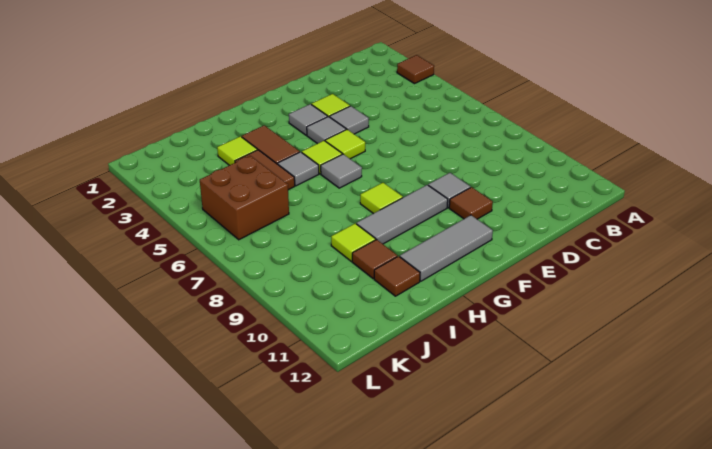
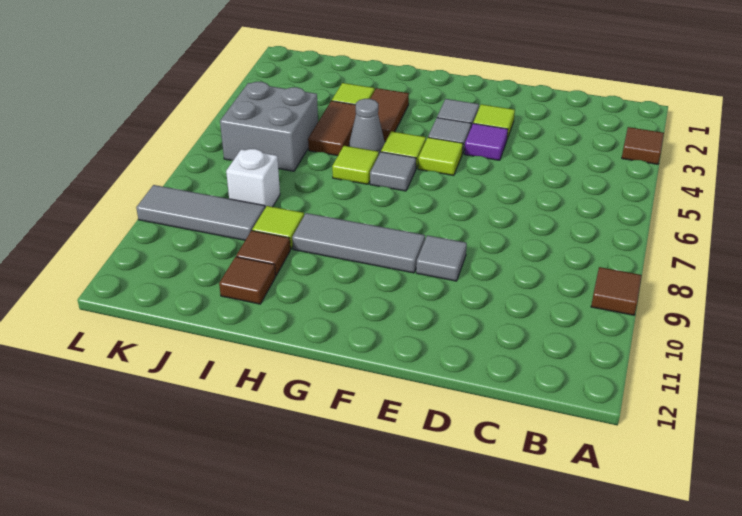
grey 1x1 tile [330,106,369,134] -> purple 1x1 tile [464,123,508,160]
brown 1x1 tile [449,187,493,219] -> brown 1x1 tile moved to [591,267,642,315]
grey 1x3 tile [400,215,493,281] -> grey 1x3 tile moved to [136,185,265,240]
lime 1x1 tile [360,183,403,214] -> lime 1x1 tile moved to [332,146,379,184]
grey 1x1 tile [278,152,319,186] -> grey 1x1 cone [349,99,385,154]
brown 2x2 brick [200,156,289,240] -> grey 2x2 brick [220,82,318,171]
none -> white 1x1 brick [226,149,280,208]

